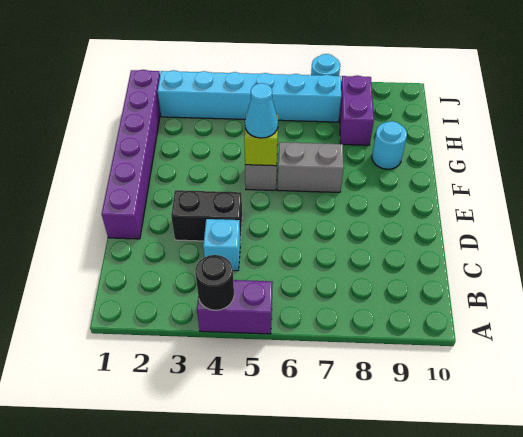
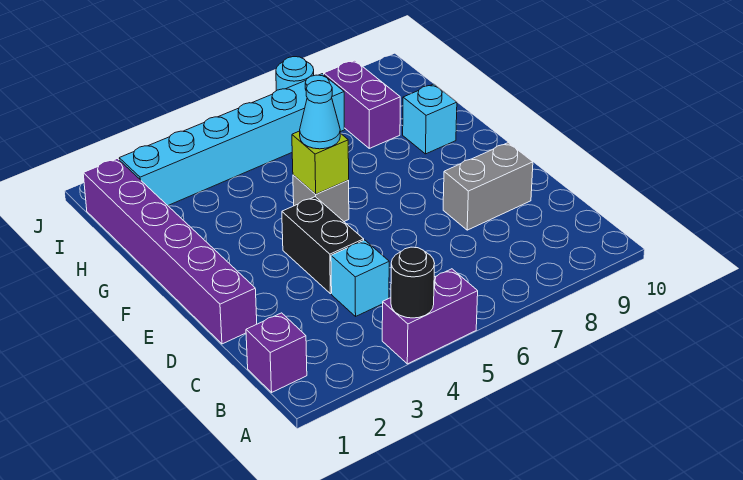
none -> purple 1x1 brick [246,313,307,392]
black 1x2 brick [171,190,242,242] -> black 1x2 brick turned to [282,197,364,294]
grey 1x2 brick [278,142,344,192] -> grey 1x2 brick moved to [443,143,533,230]
cyan 1x1 round brick [372,121,407,169] -> cyan 1x1 brick [403,84,457,154]

